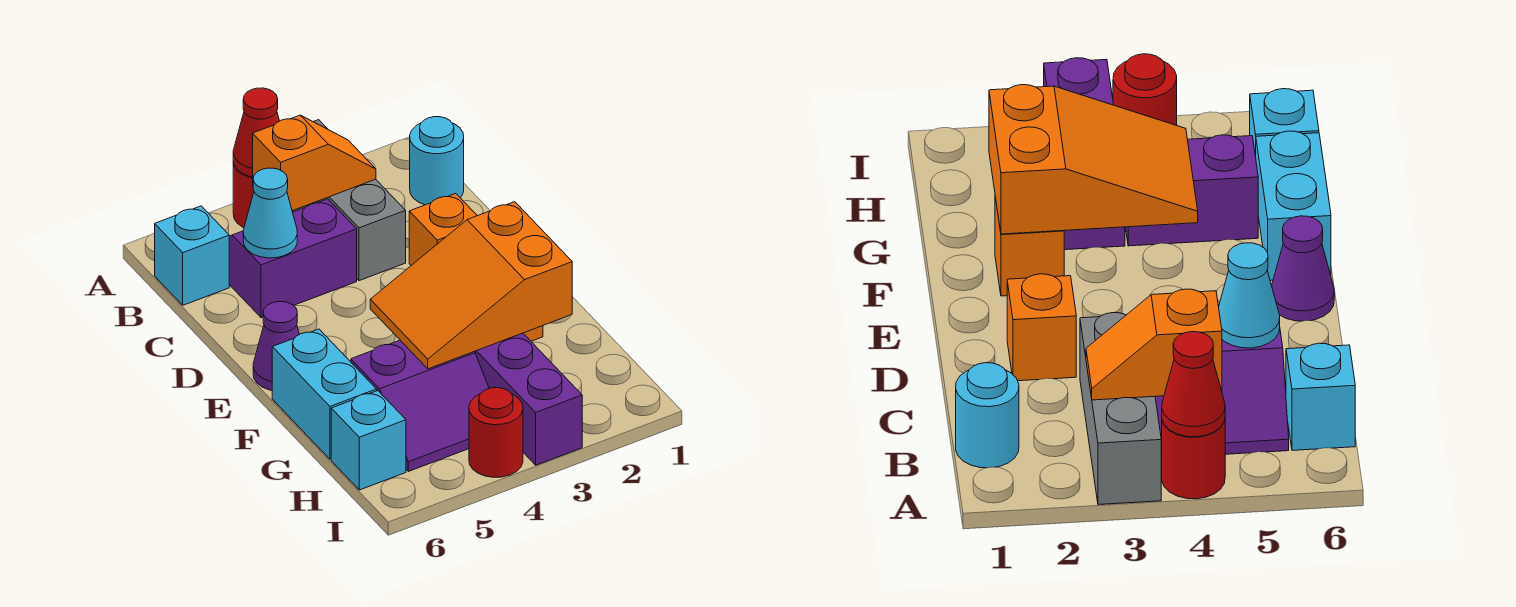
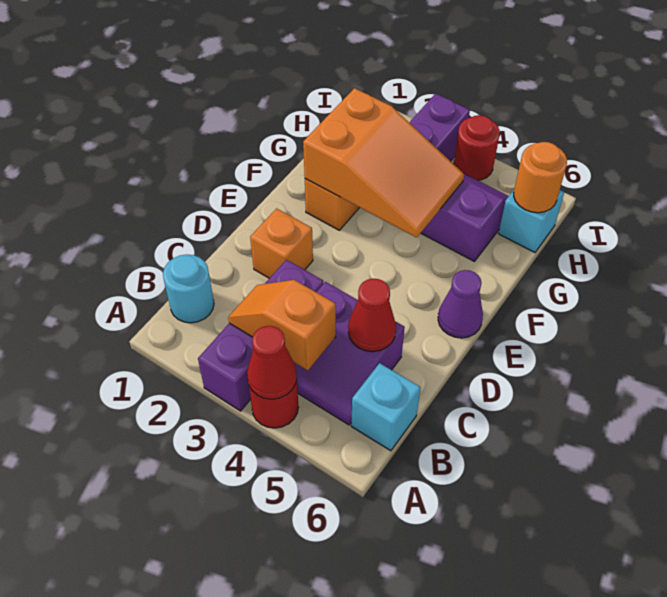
grey 1x3 brick [293,120,406,281] -> purple 1x3 brick [198,260,323,411]
cyan 1x1 cone [243,168,297,258] -> red 1x1 cone [348,279,396,352]
cyan 1x2 brick [272,329,377,459] -> none
none -> orange 1x1 round brick [514,142,567,213]

